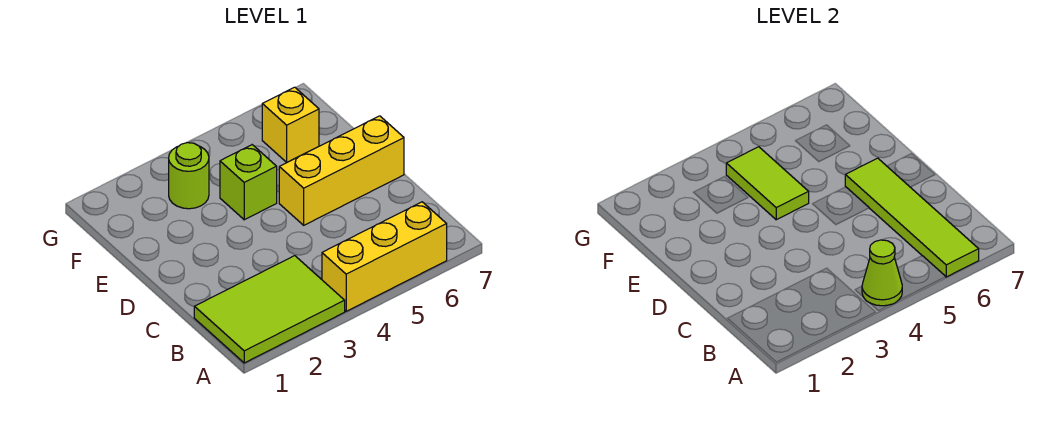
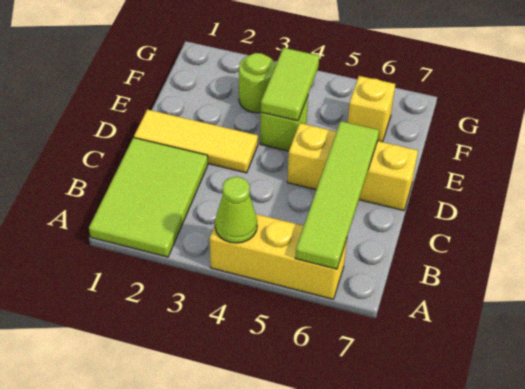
lime 2x3 tile [194,256,345,363] -> lime 2x3 tile turned to [89,138,208,257]
none -> yellow 1x3 tile [134,109,258,173]

